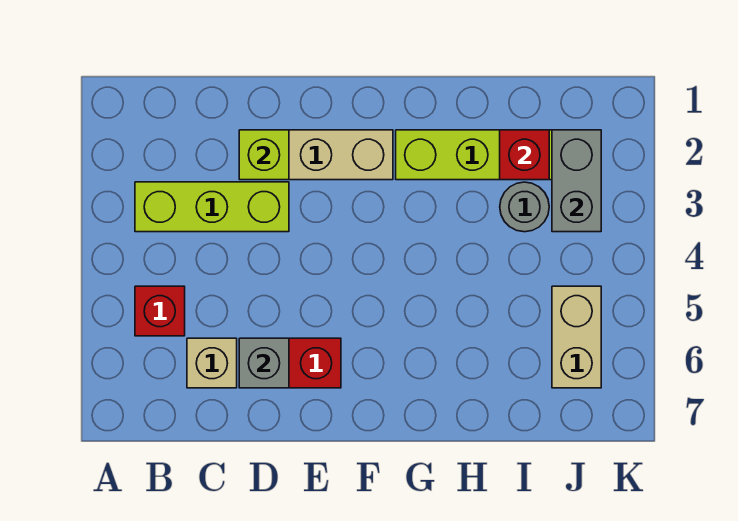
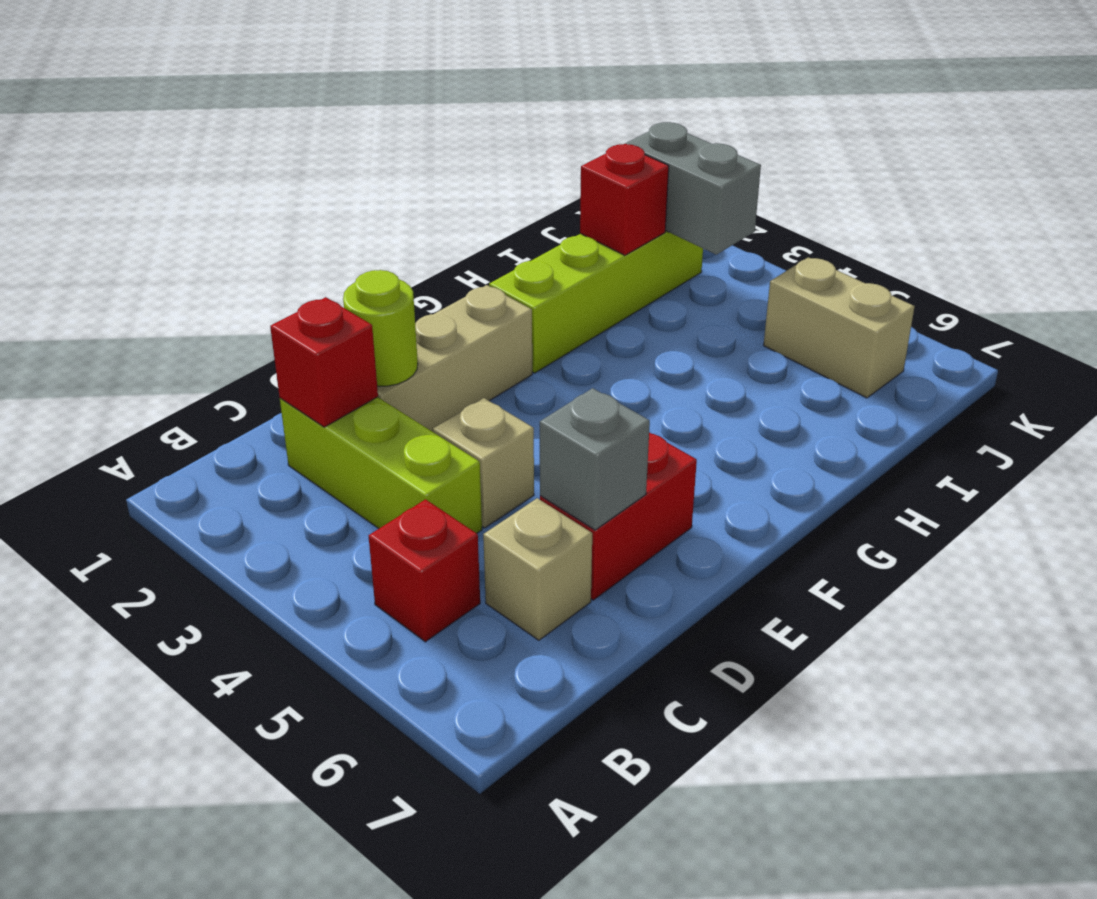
lime 1x3 brick [135,182,289,232] -> lime 1x3 brick turned to [280,397,482,533]
none -> red 1x1 brick [270,297,378,427]
lime 1x1 brick [239,130,289,180] -> lime 1x1 round brick [343,270,418,386]
none -> tan 1x1 brick [433,398,534,528]
grey 1x1 round brick [500,182,549,232] -> none

